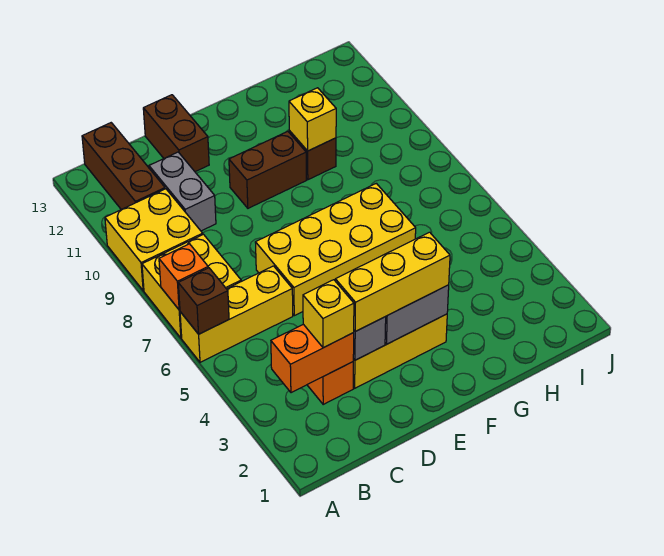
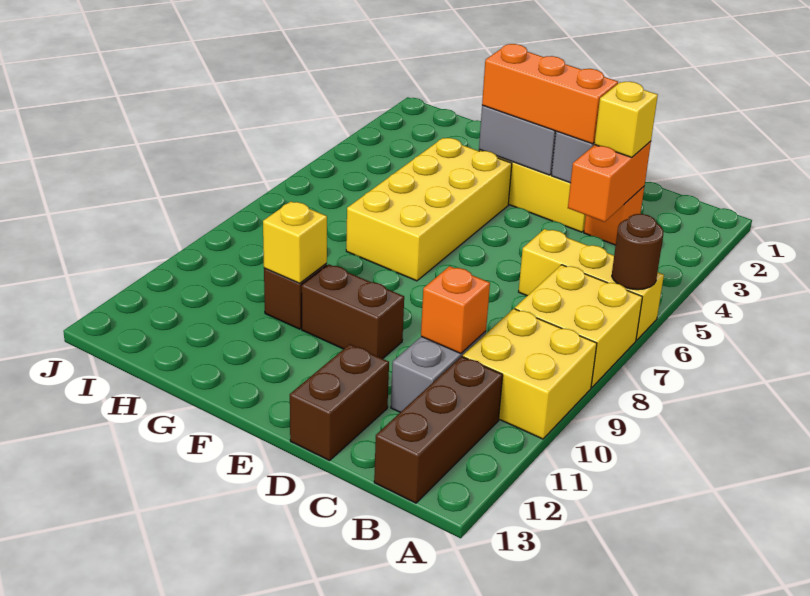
brown 1x1 brick [178,268,229,334] -> brown 1x1 round brick [612,214,663,290]
orange 1x1 brick [159,244,208,310] -> orange 1x1 brick moved to [421,266,490,354]
orange 1x2 brick [271,324,354,393] -> orange 1x2 brick turned to [568,141,651,222]
yellow 1x3 brick [335,232,450,331] -> orange 1x3 brick [482,44,618,144]
yellow 2x4 brick [255,183,416,316] -> yellow 2x4 brick turned to [346,138,512,281]

